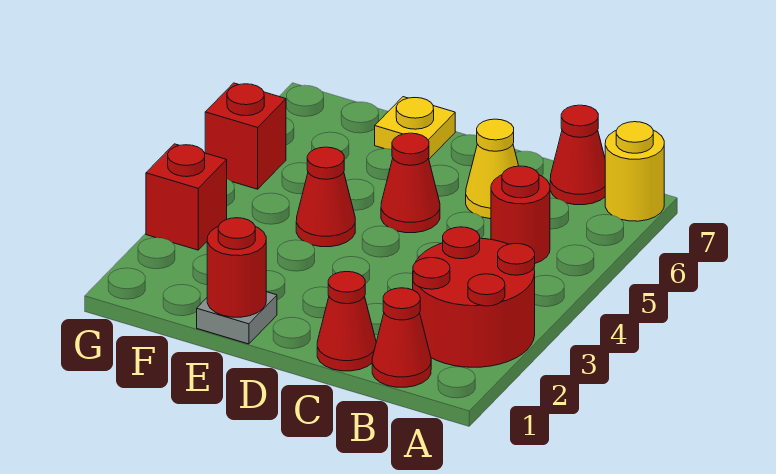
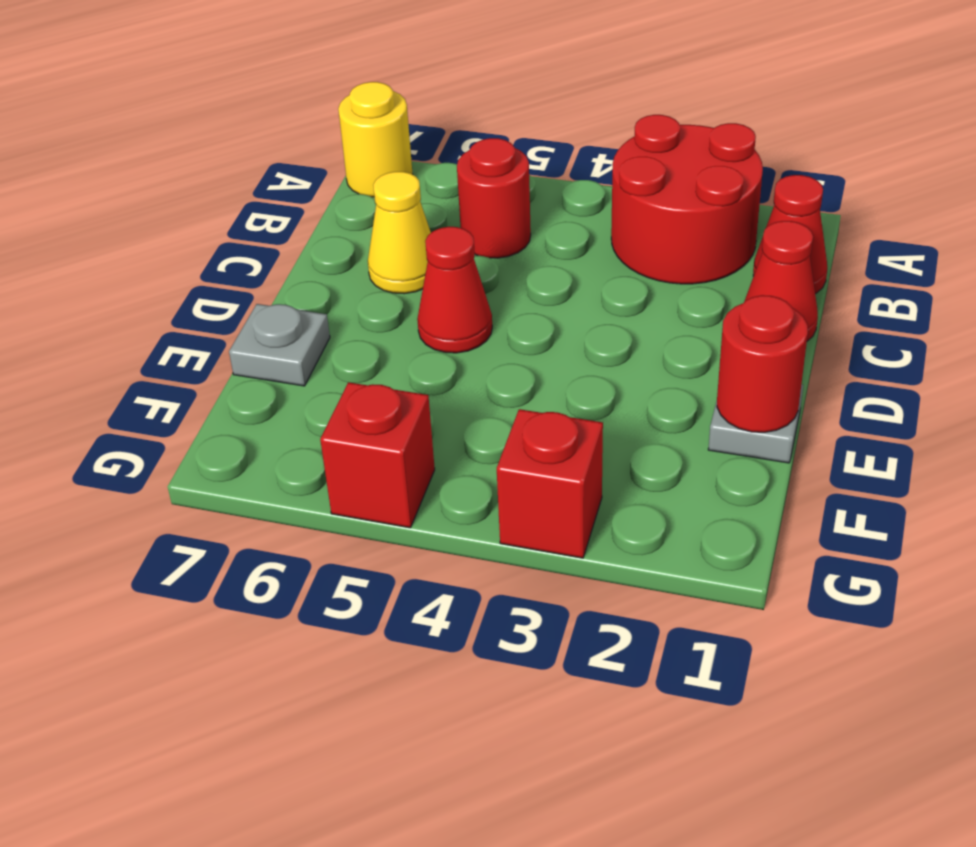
red 1x1 cone [550,105,605,205] -> none
red 1x1 cone [296,147,355,247] -> none
yellow 1x1 plate [375,97,455,159] -> grey 1x1 plate [229,304,330,386]

